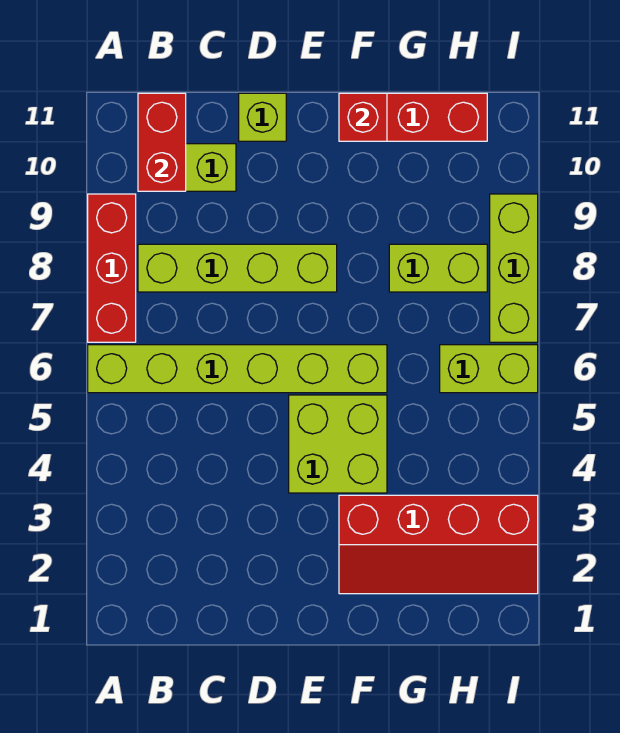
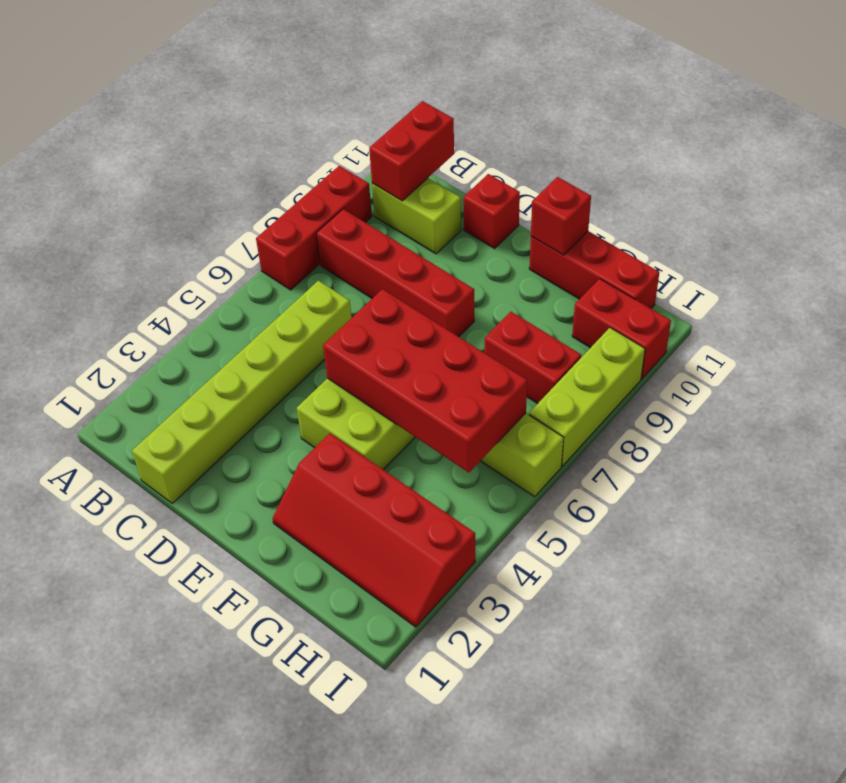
lime 1x6 brick [88,345,387,393] -> lime 1x6 brick turned to [132,281,352,503]
lime 1x4 brick [138,244,337,292] -> red 1x4 brick [316,209,474,337]
lime 1x1 brick [239,93,286,141] -> red 1x1 brick [463,174,520,248]
none -> red 2x4 brick [323,289,527,473]
lime 1x2 brick [389,244,487,292] -> red 1x2 brick [484,312,581,403]
none -> red 1x2 brick [572,279,671,379]

